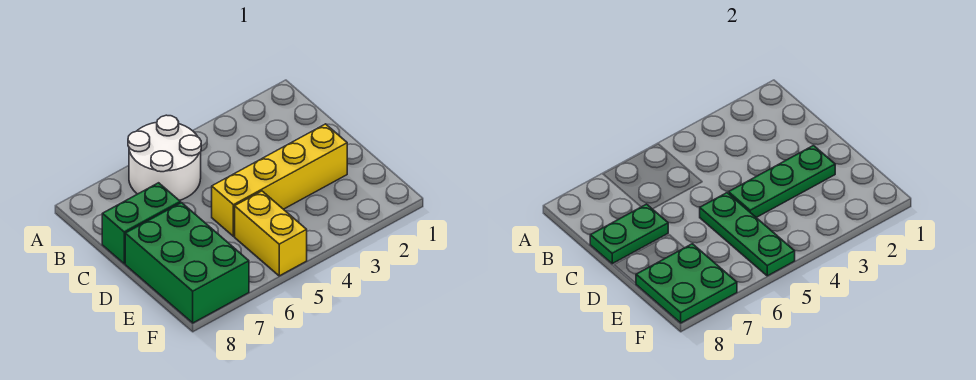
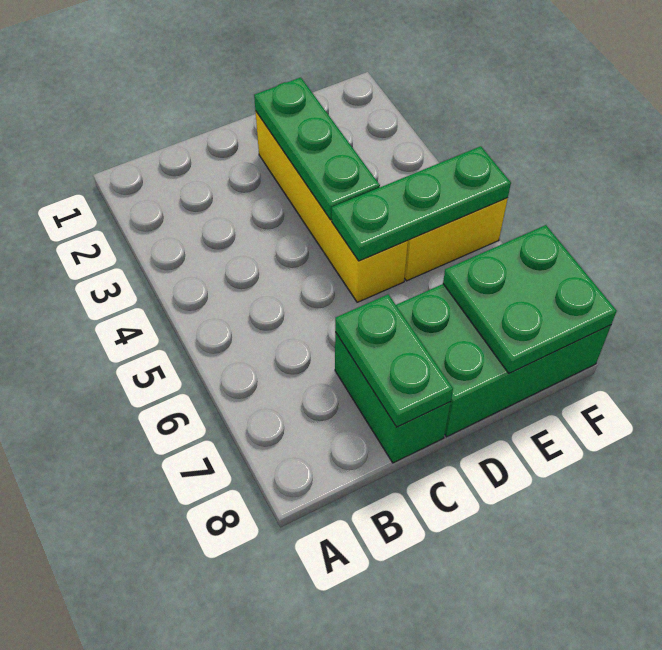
white 2x2 round brick [128,115,201,200] -> none

